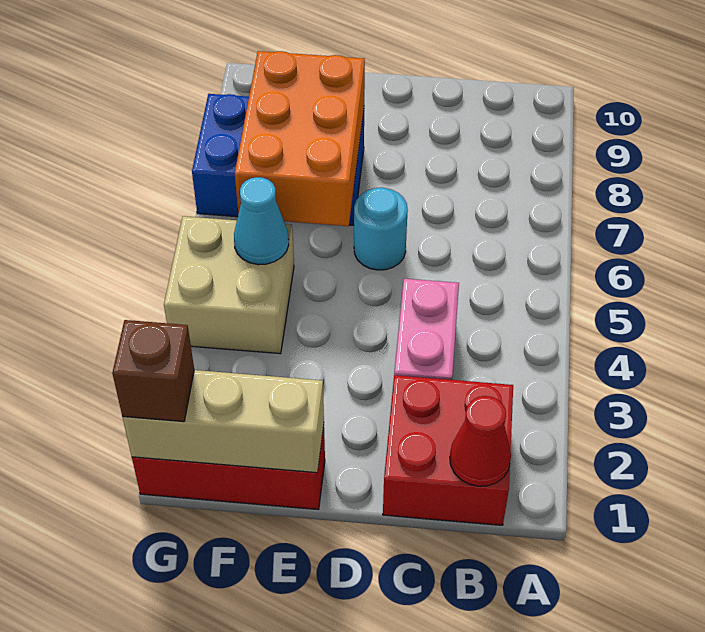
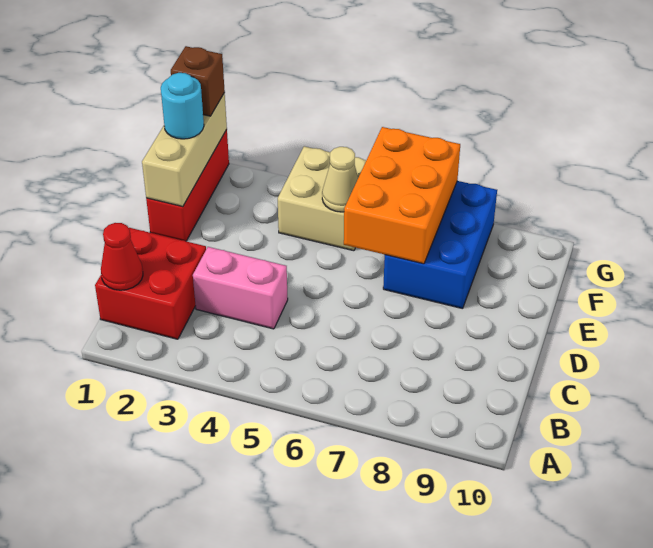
cyan 1x1 round brick [354,188,408,270] -> cyan 1x1 round brick moved to [161,73,204,139]
orange 2x3 brick [235,51,365,226] -> orange 2x3 brick turned to [344,127,460,264]
cyan 1x1 cone [234,177,289,265] -> tan 1x1 cone [322,147,358,212]

